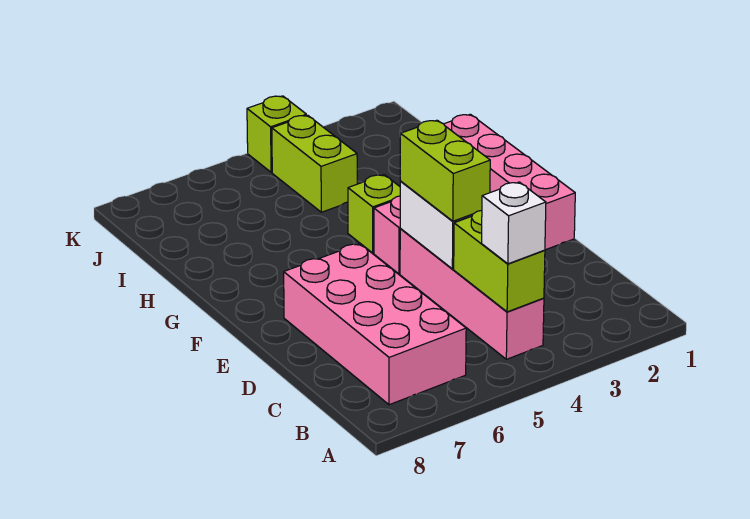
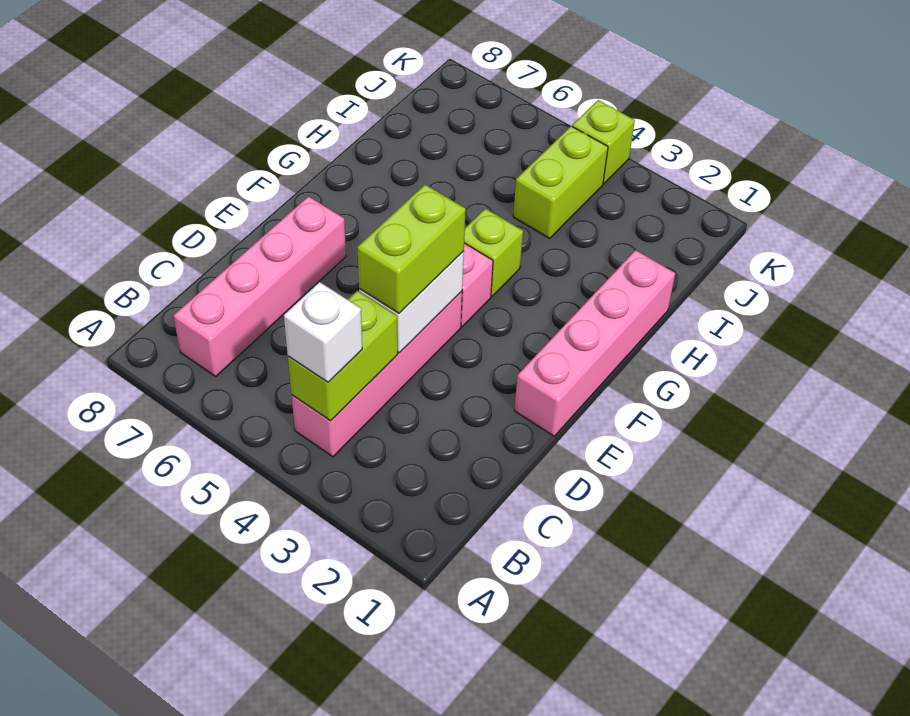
pink 2x4 brick [284,244,466,405] -> pink 1x4 brick [174,196,346,376]

